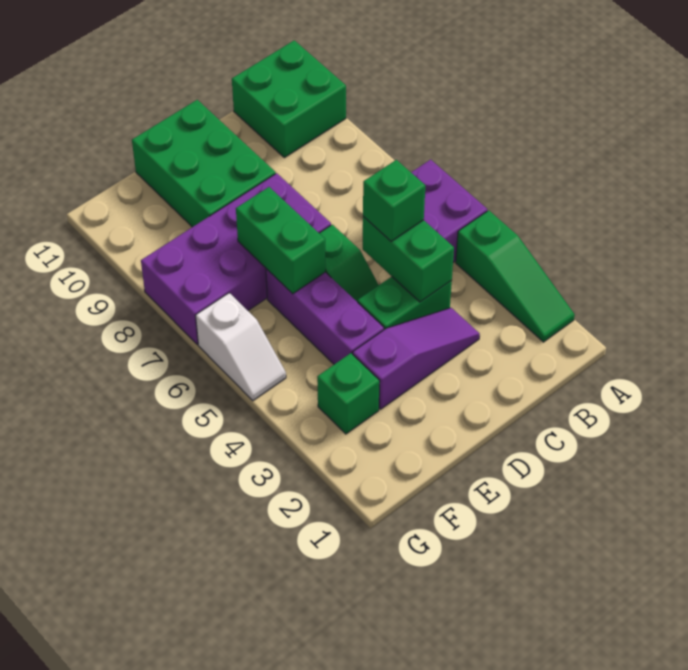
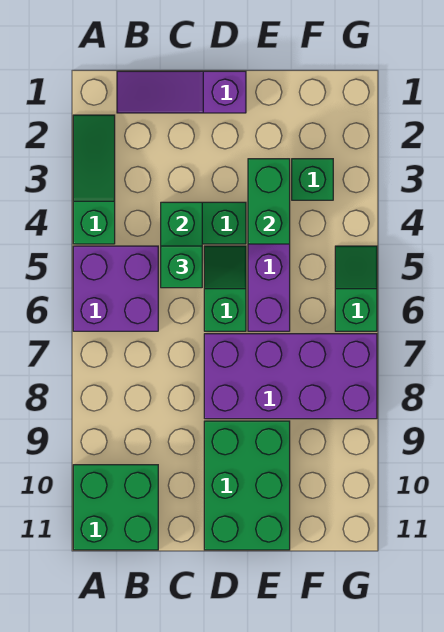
purple 1x3 slope [353,308,480,409] -> purple 1x3 slope moved to [117,71,246,113]
green 1x2 brick [236,187,326,294] -> green 1x2 brick moved to [248,159,290,244]
white 1x2 slope [195,293,286,401] -> green 1x2 slope [335,246,377,331]

